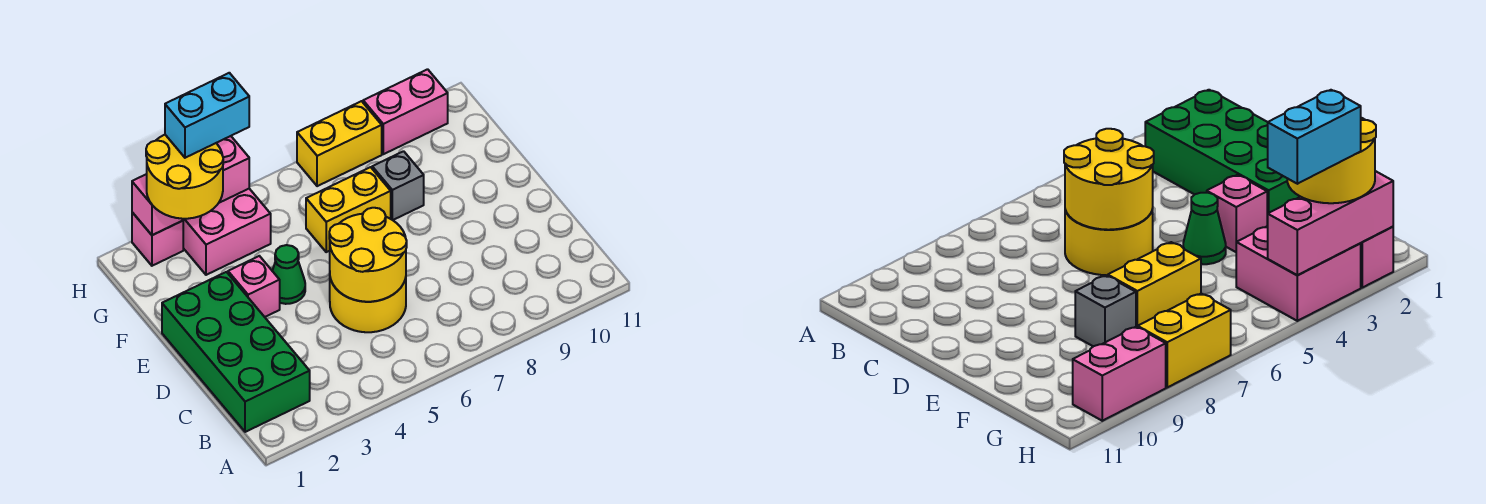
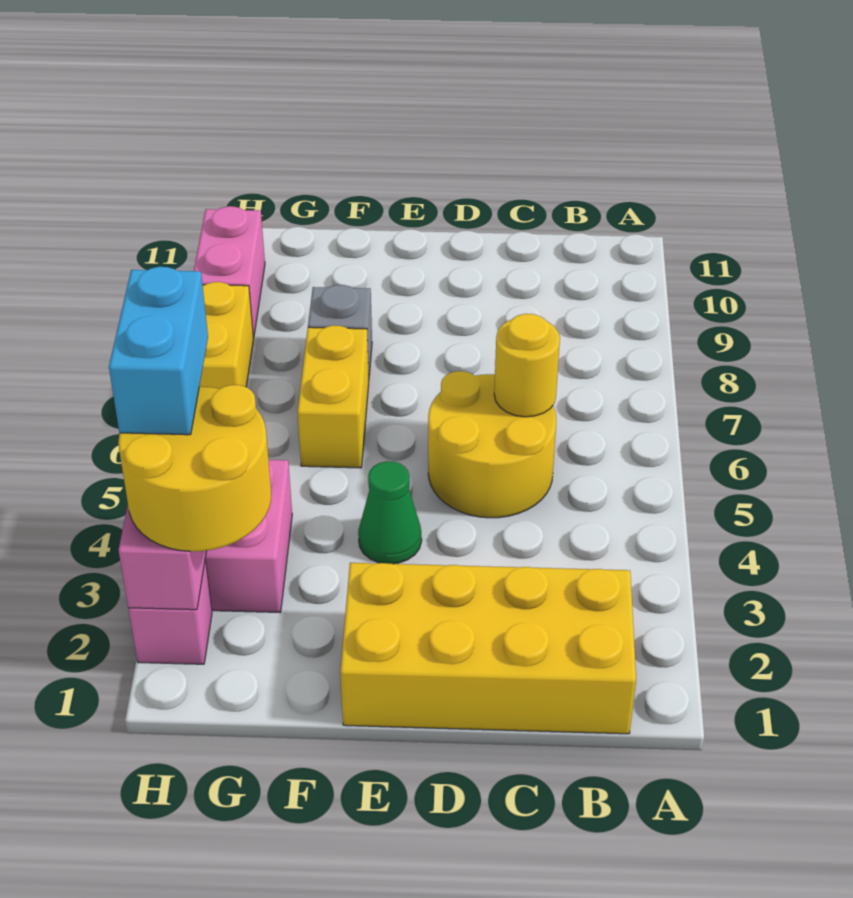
green 2x4 brick [162,272,310,432] -> yellow 2x4 brick [340,563,636,734]
yellow 2x2 round brick [329,208,407,302] -> yellow 1x1 round brick [494,314,560,417]
pink 1x1 brick [228,256,280,317] -> none

